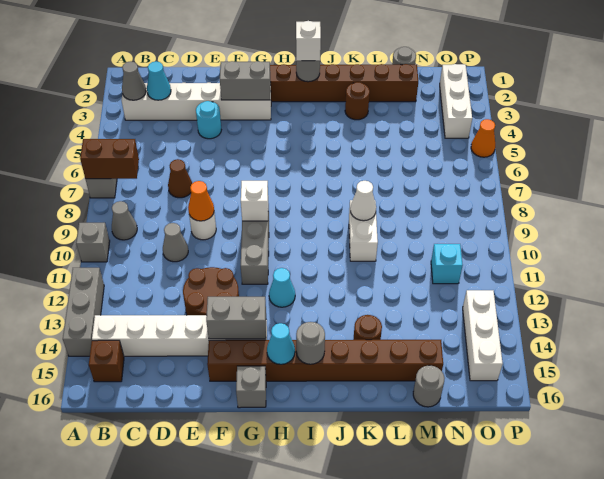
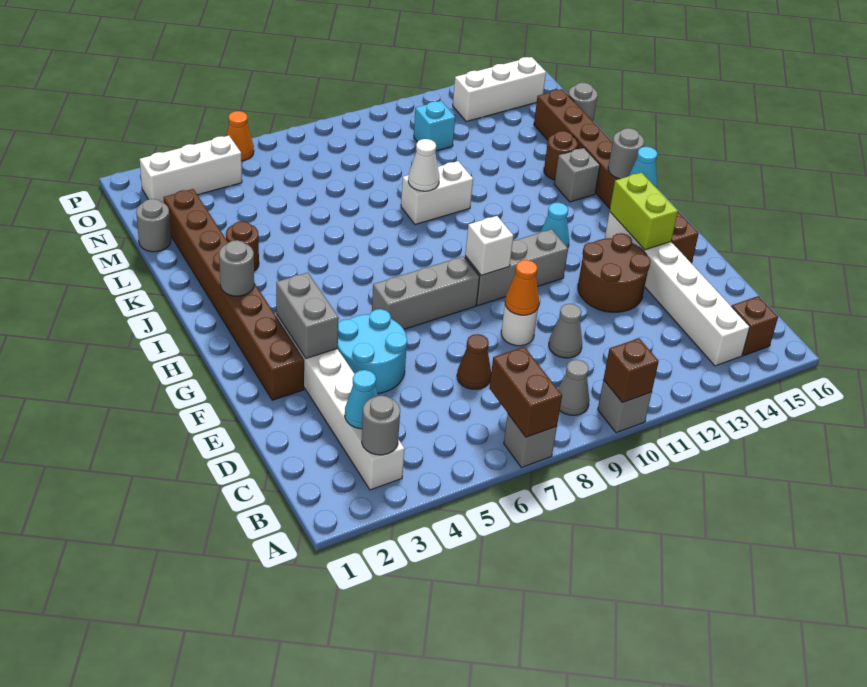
none -> brown 1x1 brick [603,338,659,403]
grey 1x3 brick [63,268,104,356] -> grey 1x3 brick moved to [372,256,480,329]
grey 1x1 cone [122,61,146,100] -> grey 1x1 round brick [362,396,400,455]
cyan 1x1 round brick [196,101,221,139] -> cyan 2x2 round brick [338,309,407,394]
grey 1x2 brick [206,297,266,339] -> lime 1x2 brick [610,173,678,250]
grey 1x1 brick [236,366,266,408] -> grey 1x1 brick moved to [554,148,600,202]
white 1x1 brick [296,21,321,61] -> none

